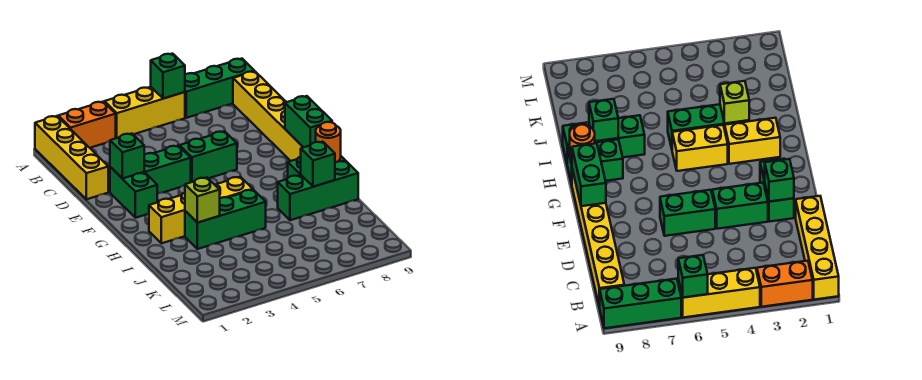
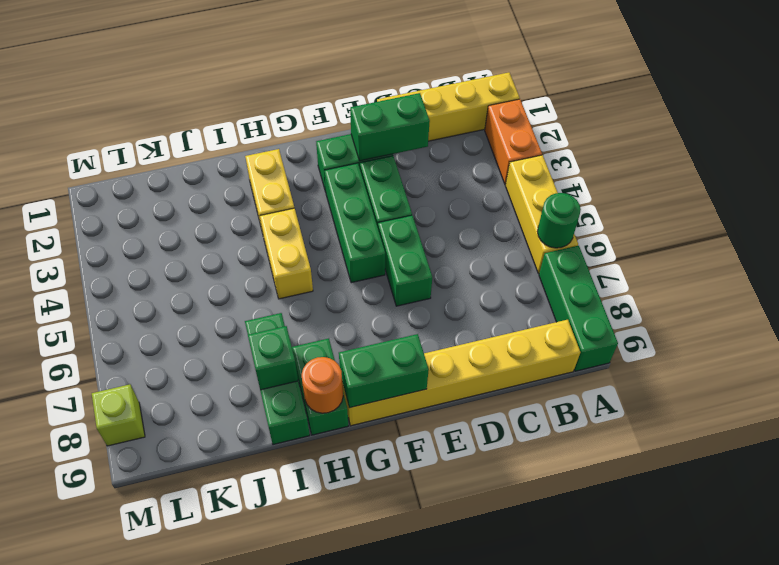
green 1x1 brick [151,54,185,99] -> green 1x1 round brick [538,193,581,248]
green 1x1 brick [110,134,144,179] -> green 1x2 brick [350,93,430,161]
green 1x3 brick [185,190,266,249] -> green 1x3 brick moved to [324,163,385,283]
lime 1x1 brick [185,178,220,223] -> lime 1x1 brick moved to [92,384,145,446]

